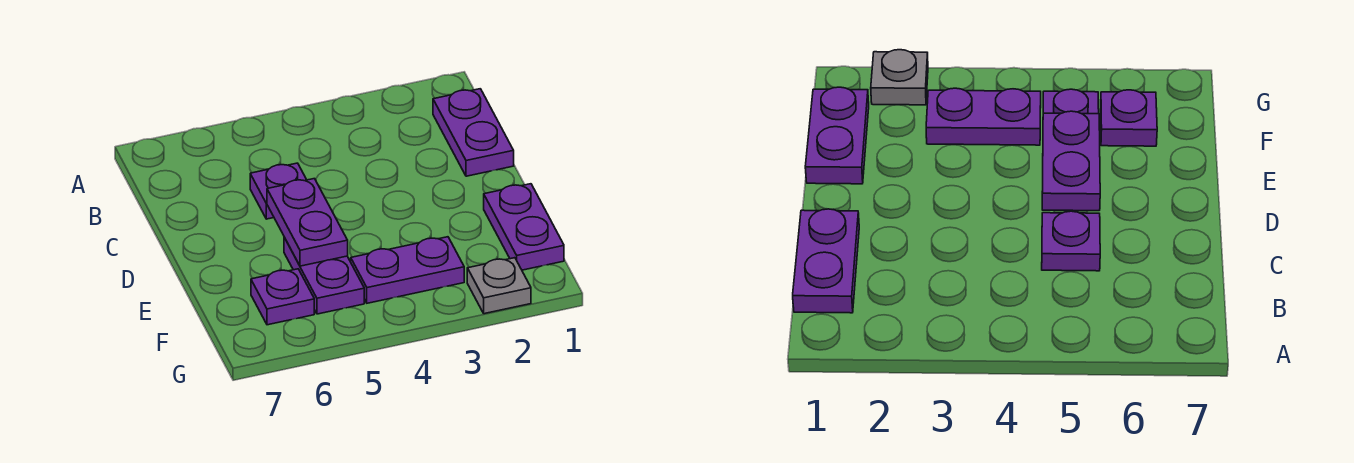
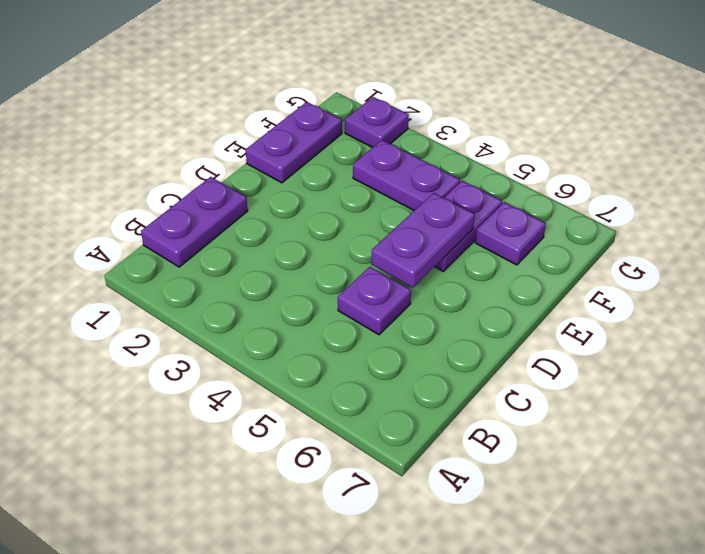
grey 1x1 plate [467,258,531,314] -> purple 1x1 plate [345,97,409,148]

